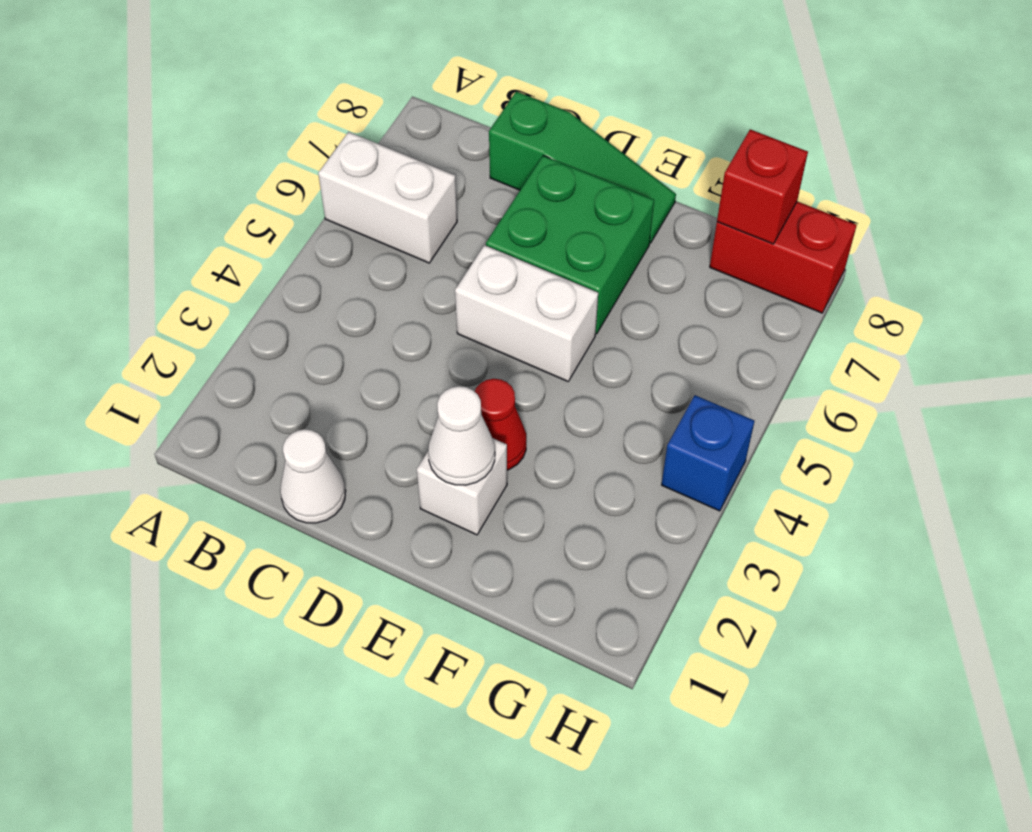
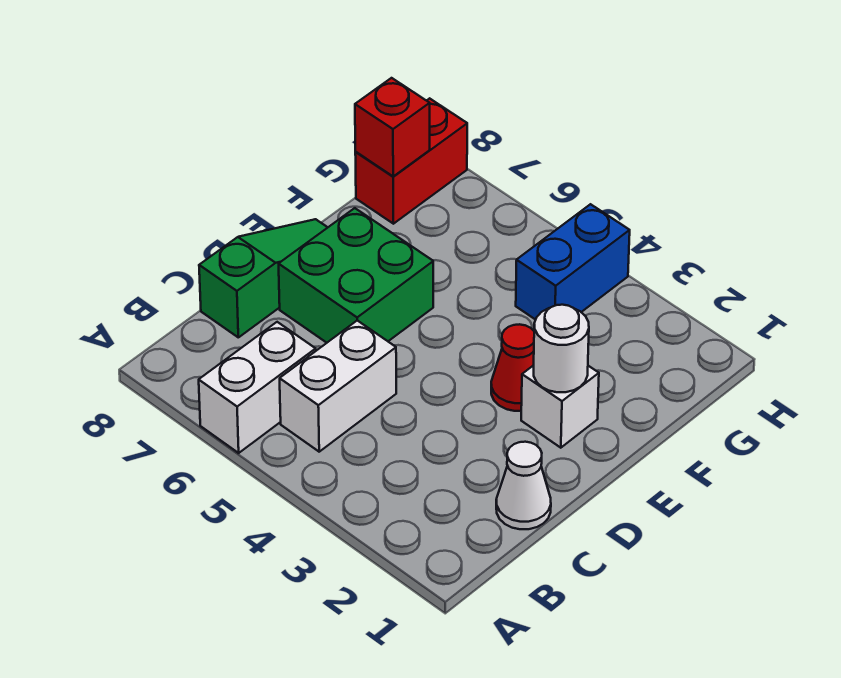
white 1x2 brick [455,245,598,381] -> white 1x2 brick moved to [280,321,396,452]
white 1x1 cone [428,386,495,485] -> white 1x1 round brick [534,305,589,392]
blue 1x1 brick [662,395,754,511] -> blue 1x2 brick [516,204,630,320]

